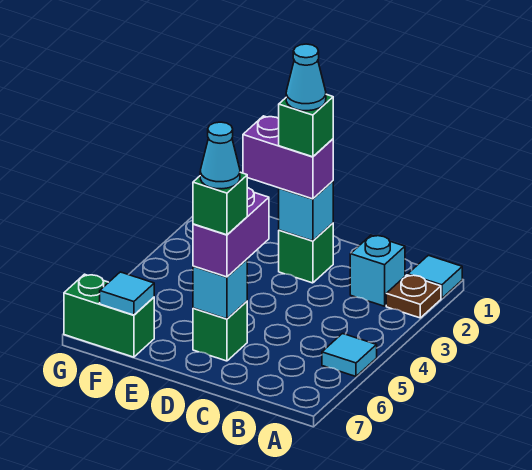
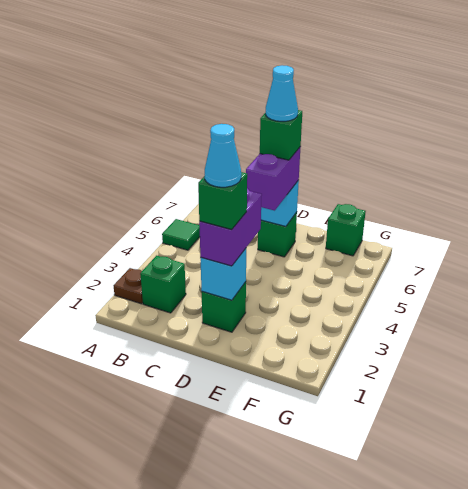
cyan 1x1 tile [408,255,462,298] -> none
cyan 1x1 tile [322,334,377,376] -> green 1x1 tile [162,219,200,250]
cyan 1x1 brick [350,235,405,306] -> green 1x1 brick [140,256,186,313]
purple 1x2 brick [243,116,333,199] -> purple 1x2 brick turned to [199,188,262,266]
green 1x2 brick [64,274,154,357] -> green 1x1 brick [326,204,366,256]
cyan 1x1 tile [100,272,154,315] -> none

